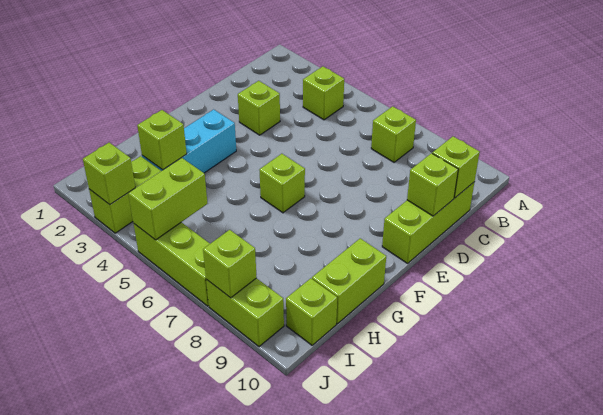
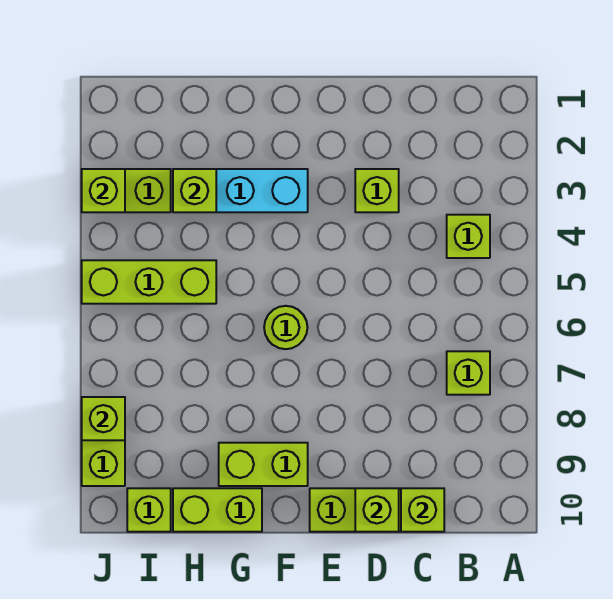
lime 1x1 brick [259,154,305,213] -> lime 1x1 round brick [264,306,307,349]
lime 1x2 brick [128,158,207,240] -> lime 1x2 brick moved to [219,443,308,486]
lime 1x3 brick [134,222,210,306] -> lime 1x3 brick turned to [82,260,216,304]

